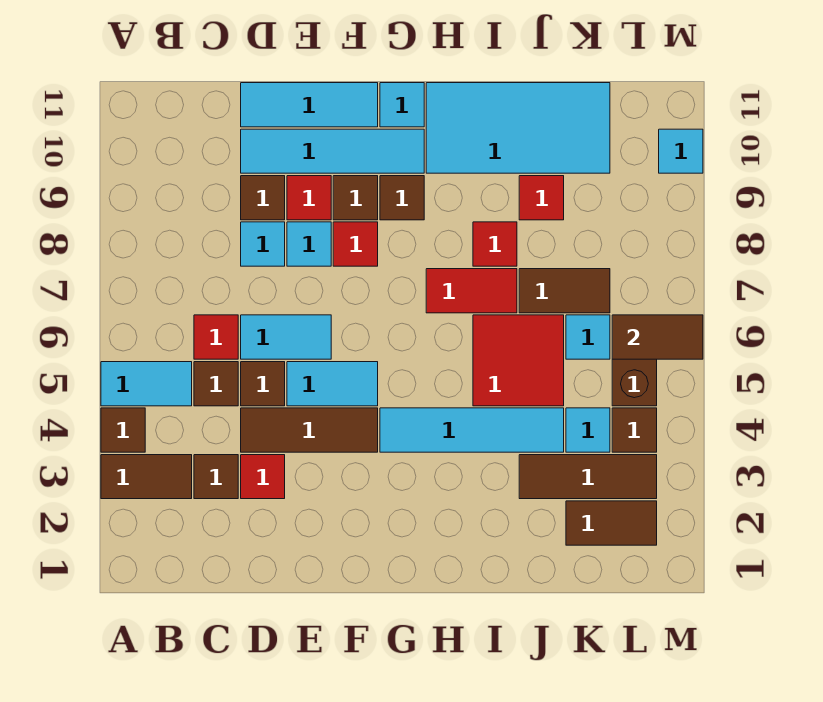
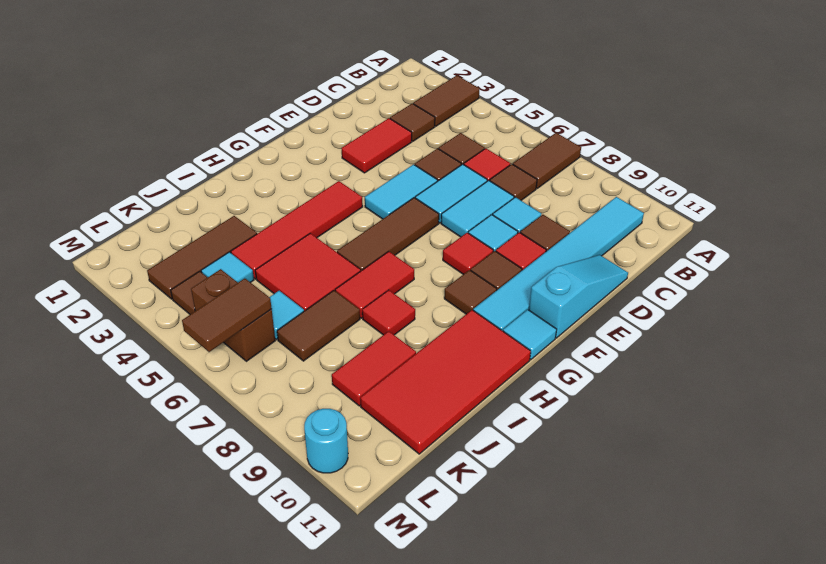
brown 1x1 tile [101,408,145,452] -> brown 1x1 tile moved to [490,164,537,200]
cyan 1x2 tile [101,362,192,406] -> cyan 1x2 tile moved to [441,180,514,237]
red 1x1 tile [241,455,285,499] -> red 1x2 tile [342,118,412,173]
brown 1x3 tile [241,408,378,452] -> brown 1x3 tile moved to [337,198,439,271]
cyan 1x4 tile [241,129,424,173] -> cyan 1x6 tile [473,197,644,331]
cyan 1x3 tile [241,83,378,127] -> cyan 1x3 slope [529,255,628,338]
cyan 1x4 tile [380,408,564,452] -> red 1x4 tile [231,181,363,279]
cyan 2x4 tile [426,83,610,173] -> red 2x4 tile [360,310,531,454]
red 1x1 tile [519,176,564,220] -> red 1x2 tile [332,331,416,406]
brown 1x2 tile [566,501,657,545] -> brown 1x2 tile moved to [513,133,581,188]
cyan 1x1 tile [659,129,703,173] -> cyan 1x1 round brick [304,409,348,473]

